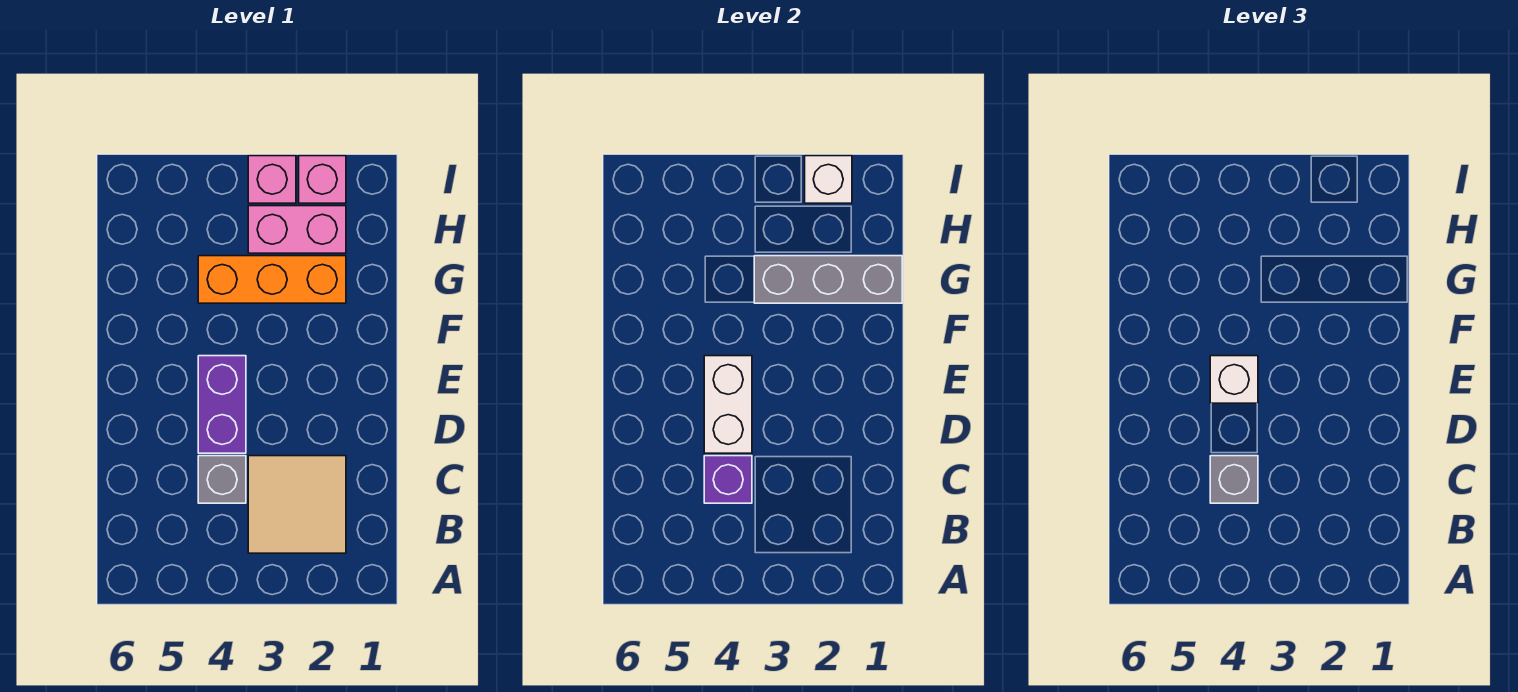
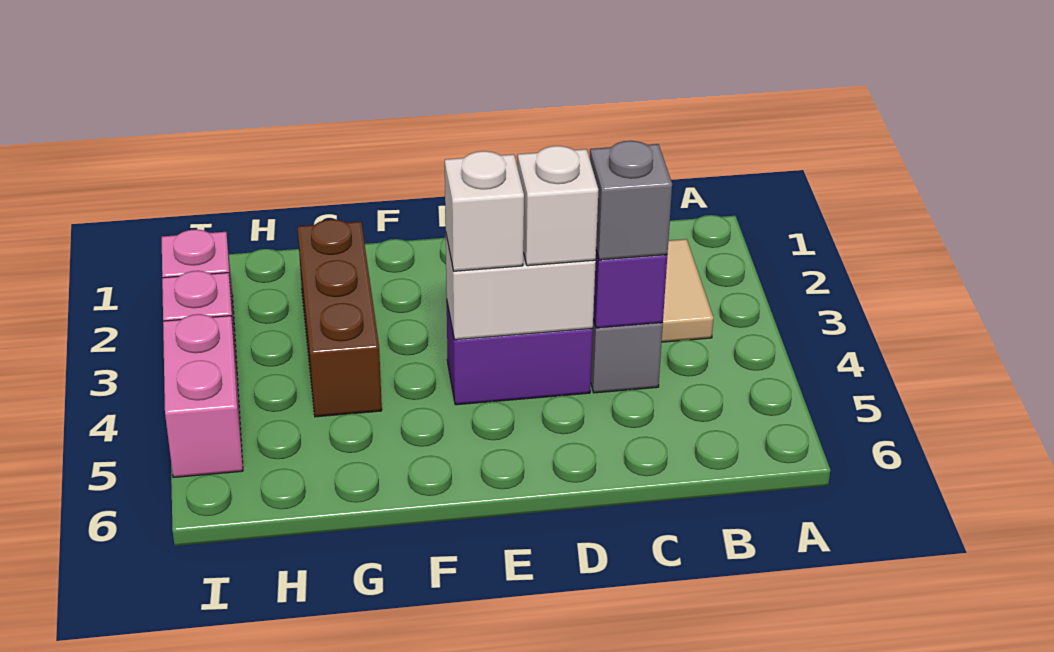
grey 1x3 brick [754,256,902,303] -> none
orange 1x3 brick [198,256,346,303] -> brown 1x3 brick [298,219,382,417]
pink 1x2 brick [248,206,346,253] -> pink 1x2 brick moved to [163,314,243,477]
white 1x1 brick [805,156,852,203] -> white 1x1 brick moved to [518,146,598,266]

